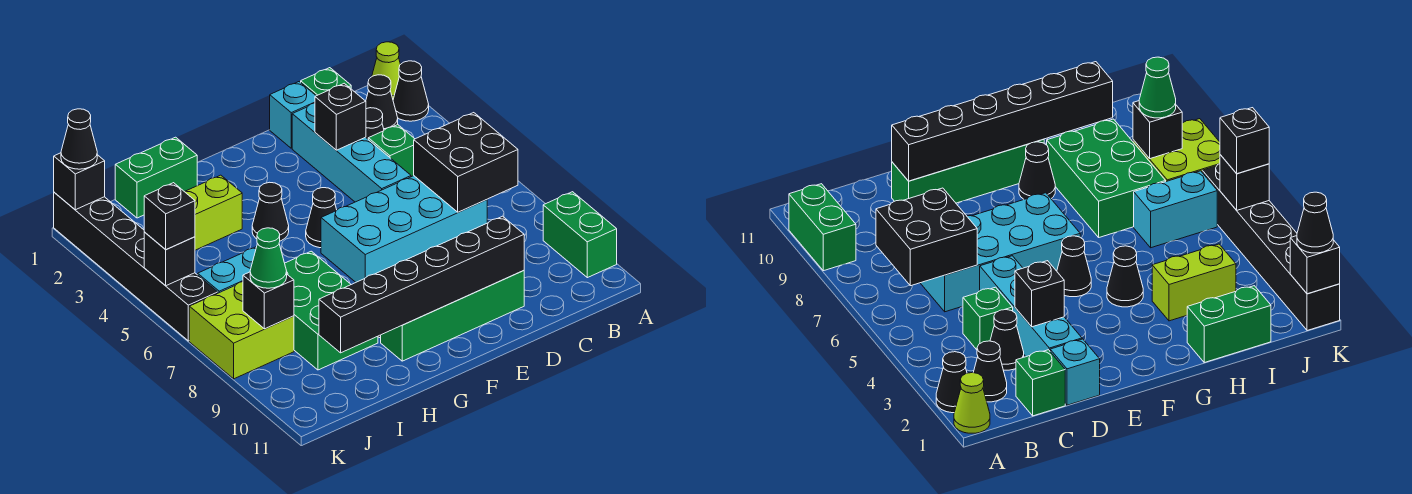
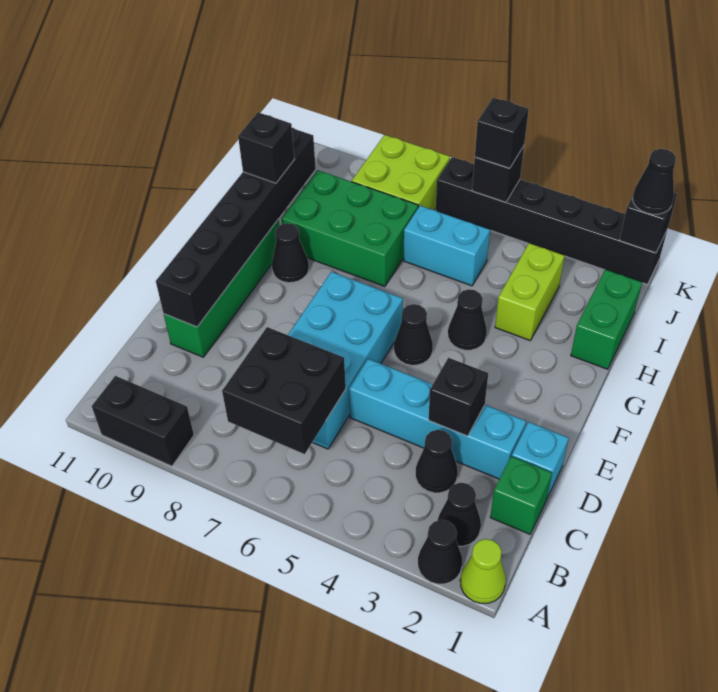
green 1x2 brick [543,192,617,278] -> black 1x2 brick [92,376,194,466]
green 1x1 brick [368,125,414,177] -> none
cyan 1x2 brick [198,247,256,293] -> cyan 1x2 brick turned to [404,206,490,286]
black 1x1 brick [243,272,294,329] -> black 1x1 brick moved to [238,112,295,183]
green 1x1 cone [250,228,287,288] -> none

